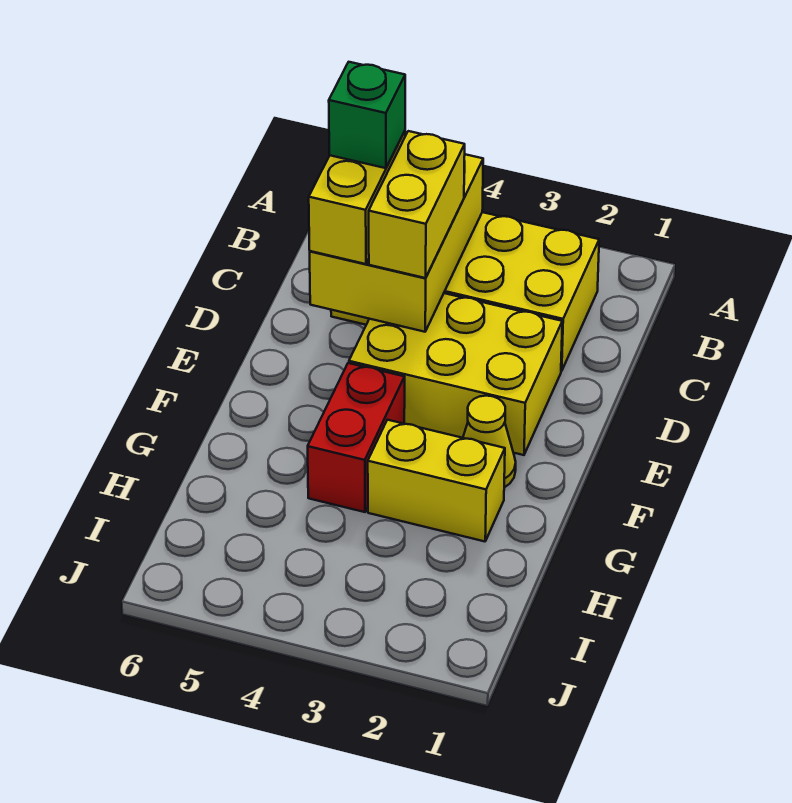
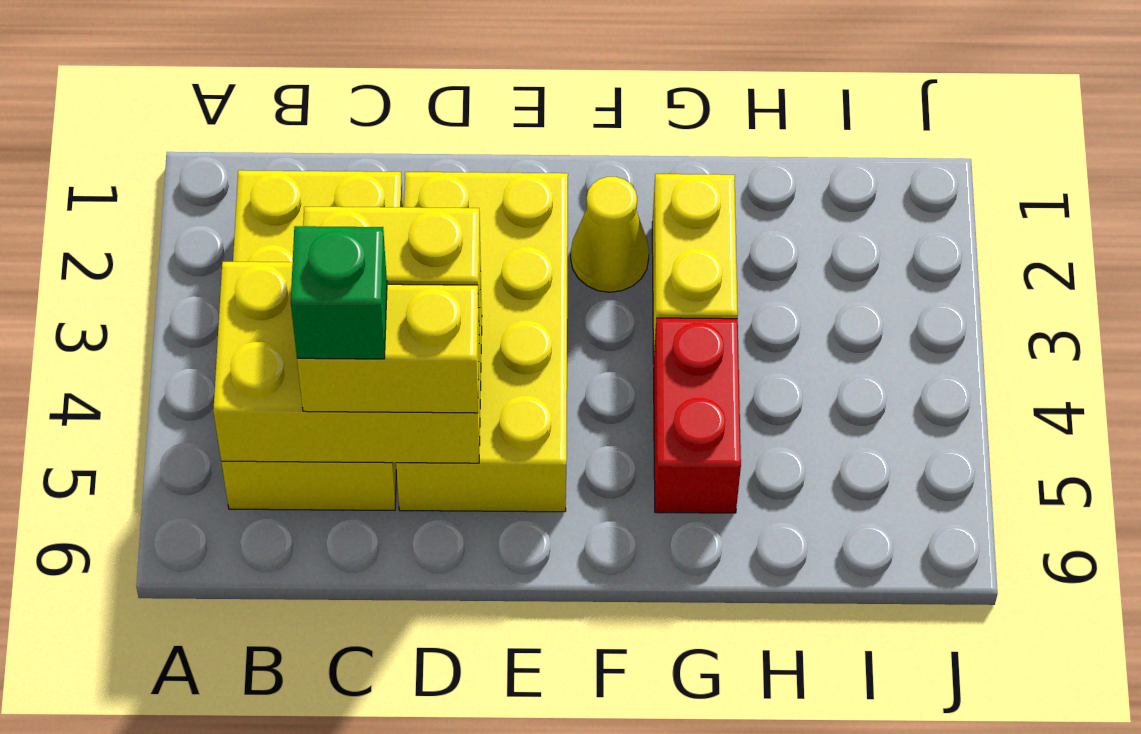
yellow 2x3 brick [349,293,562,455] -> yellow 2x4 brick [396,172,568,512]
red 1x2 brick [308,363,405,512] -> red 1x2 brick turned to [654,318,741,513]

